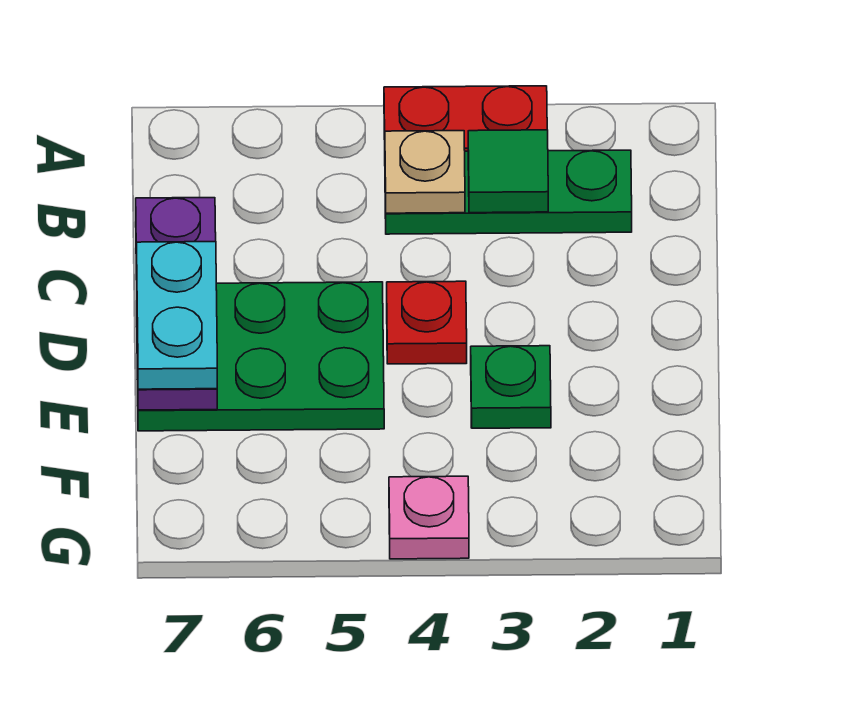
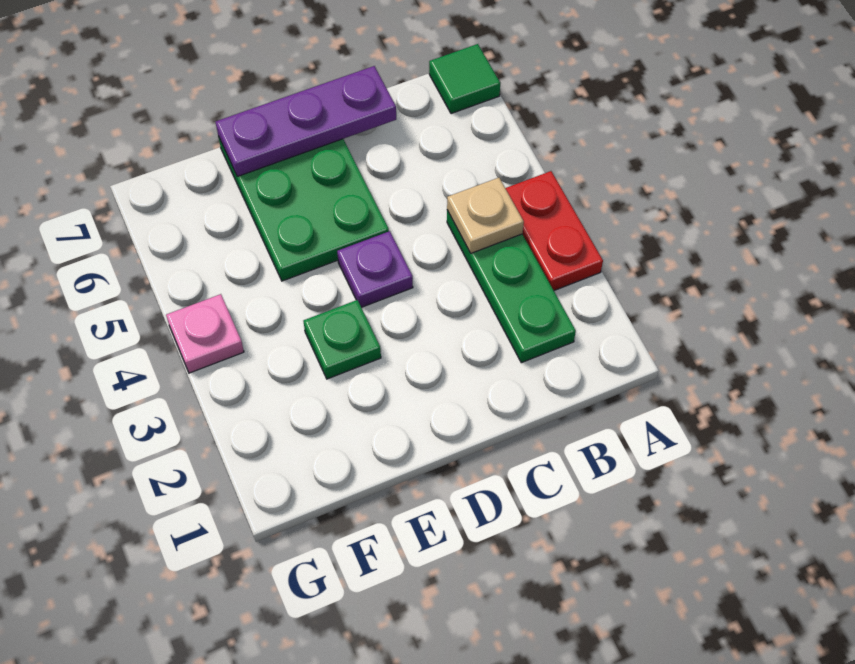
green 1x1 tile [468,130,548,213] -> green 1x1 tile moved to [429,44,500,114]
red 1x1 plate [387,281,467,364] -> purple 1x1 plate [337,231,413,307]
cyan 1x2 plate [136,242,217,389] -> none

